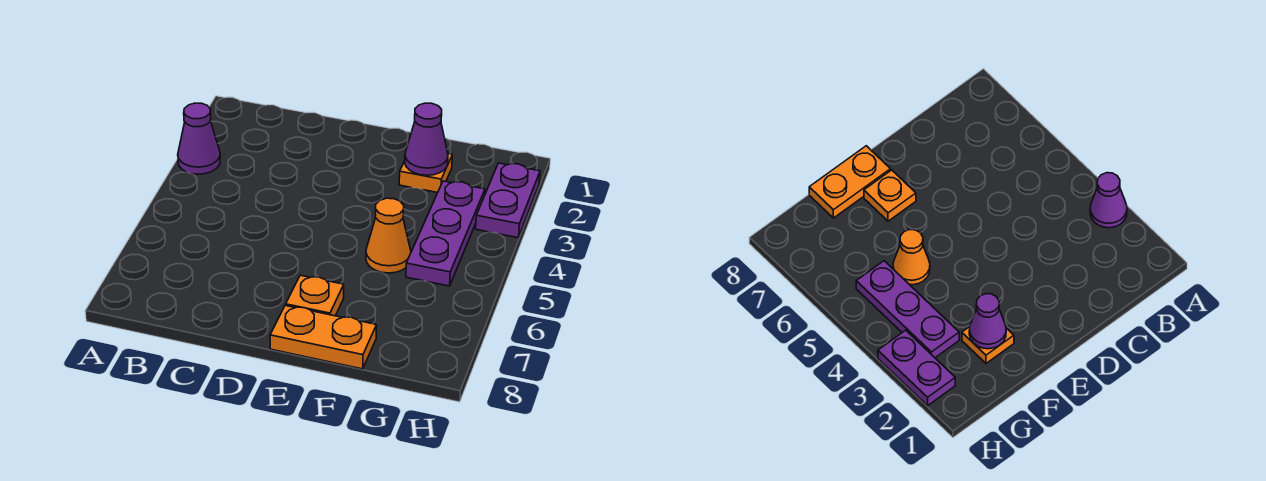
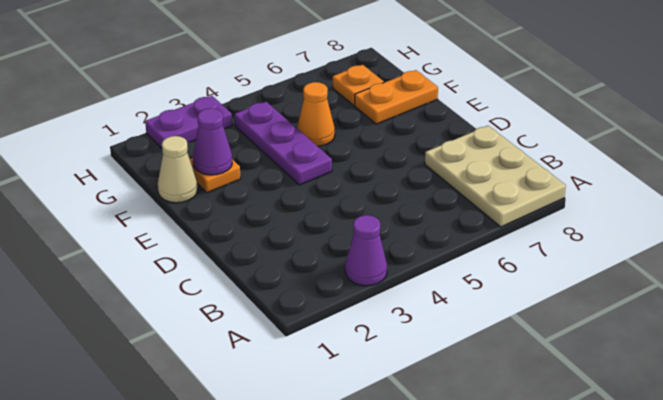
none -> tan 2x3 plate [425,126,566,227]
orange 1x1 plate [286,275,344,316] -> orange 1x1 plate moved to [333,65,384,105]
orange 1x2 plate [270,305,377,369] -> orange 1x2 plate turned to [355,70,438,124]
none -> tan 1x1 cone [158,136,198,203]
purple 1x3 plate [406,181,485,286] -> purple 1x3 plate turned to [234,102,332,185]

